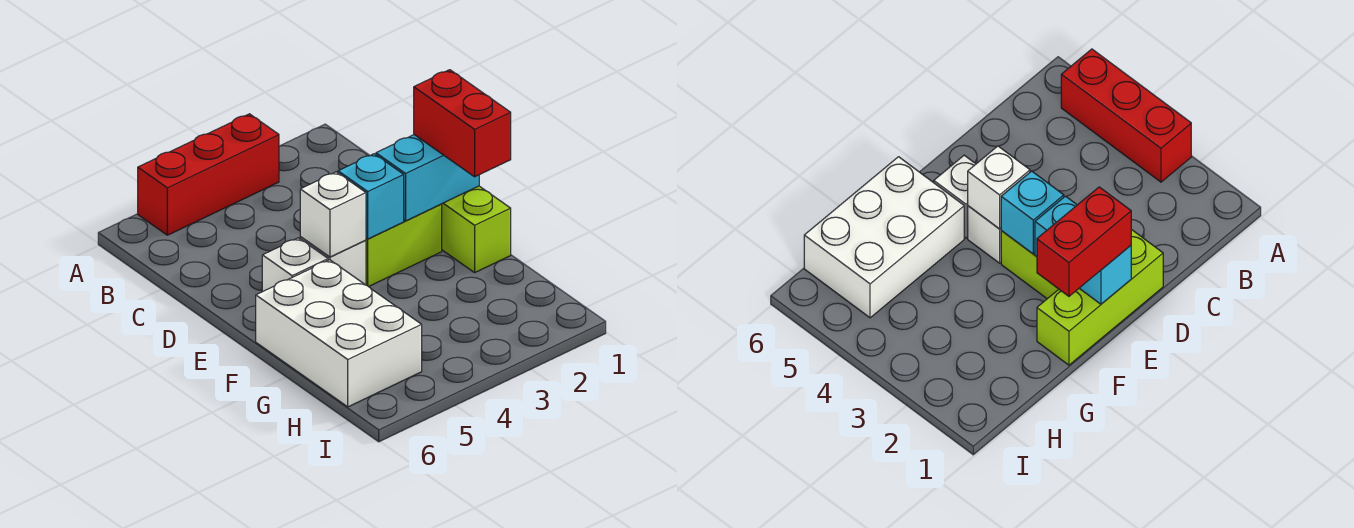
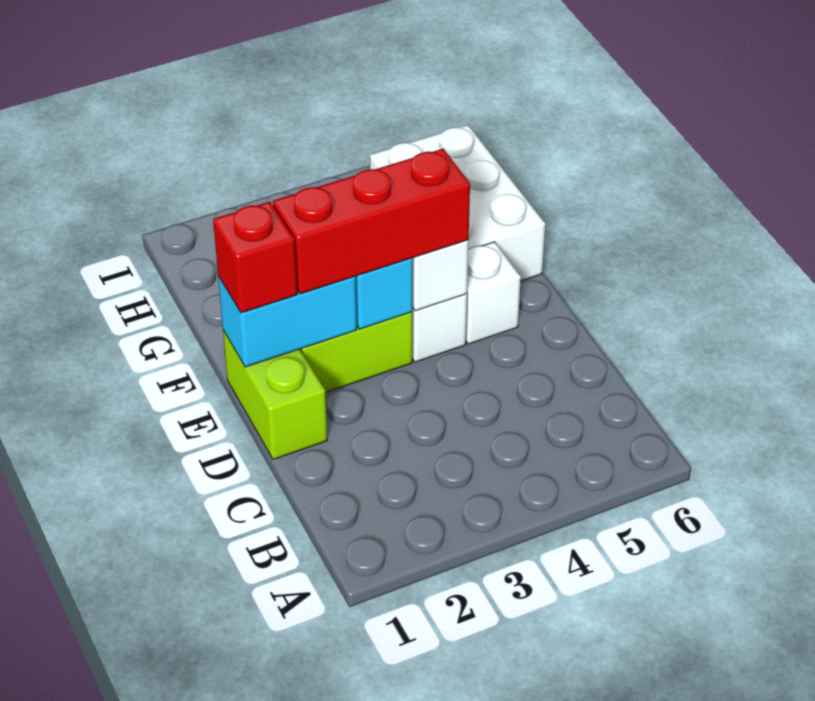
red 1x3 brick [138,114,279,235] -> red 1x3 brick moved to [273,149,470,294]
lime 1x3 brick [441,186,511,273] -> lime 1x2 brick [223,330,327,459]
red 1x2 brick [414,70,511,177] -> red 1x1 brick [213,202,297,313]

